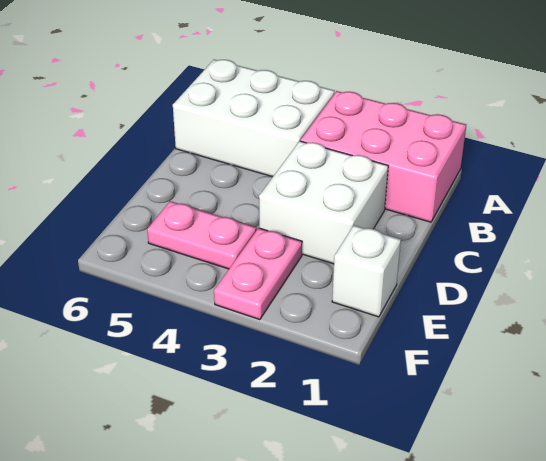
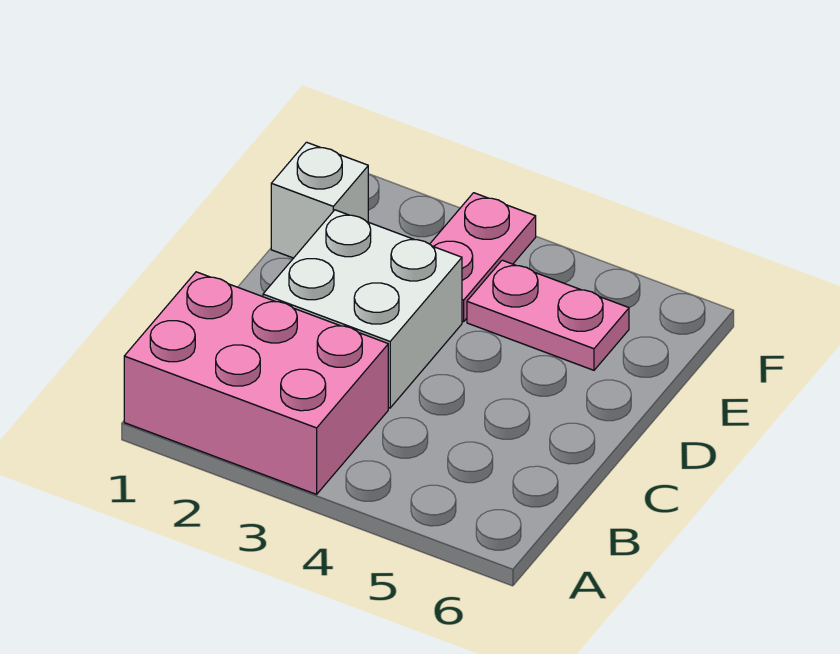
white 2x3 brick [173,60,334,177] -> none

